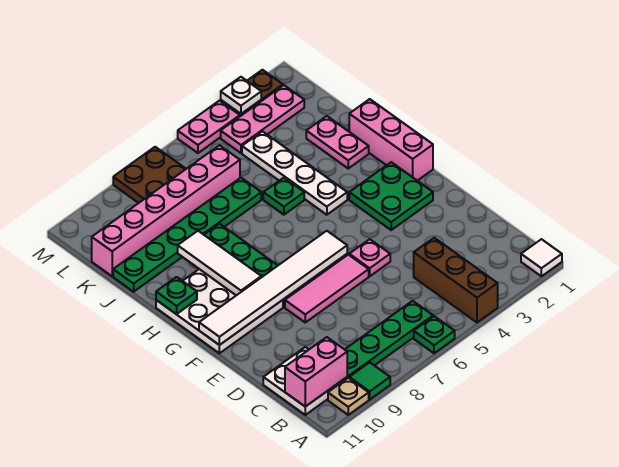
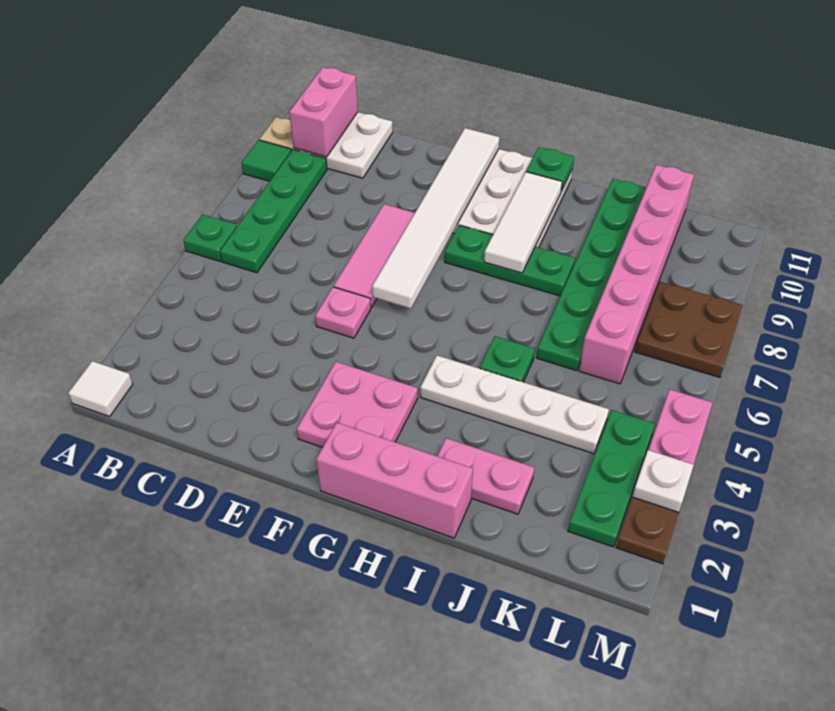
brown 1x3 brick [414,238,498,323] -> none
green 2x2 plate [349,162,433,230] -> pink 2x2 plate [297,362,418,447]
white 1x3 tile [178,231,261,295] -> white 1x3 tile turned to [484,172,562,273]
pink 1x3 plate [221,85,304,153] -> green 1x3 plate [568,410,655,547]

